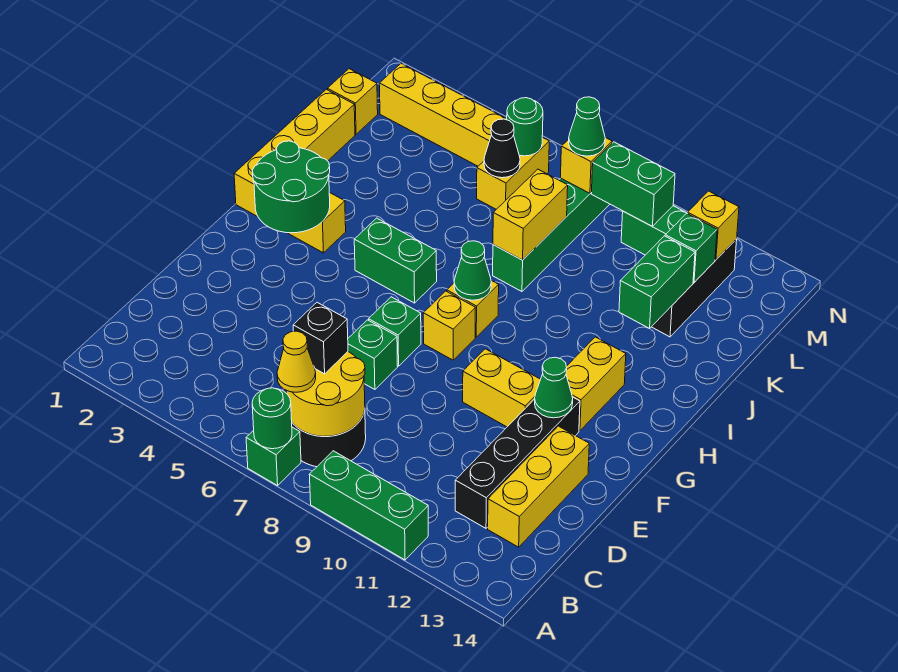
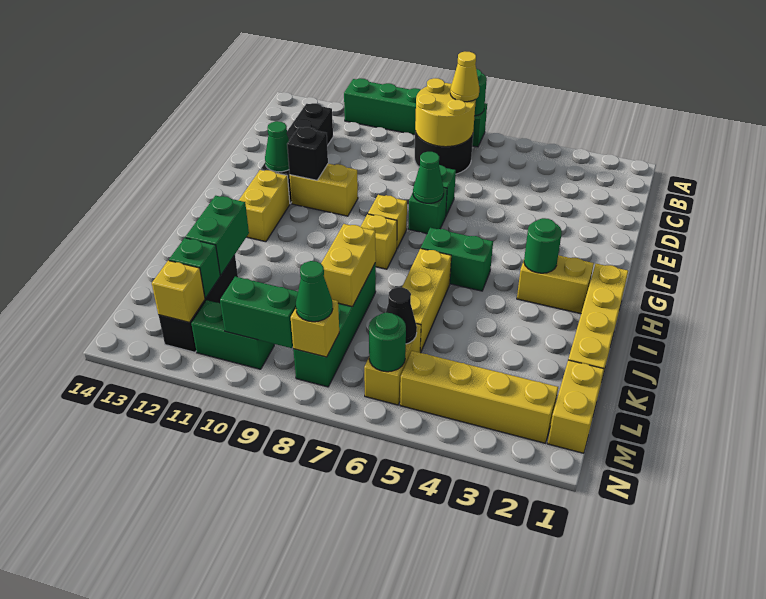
black 1x1 brick [293,302,348,374] -> black 1x1 brick moved to [287,127,328,180]
yellow 1x3 brick [488,426,589,547] -> yellow 1x3 brick moved to [402,248,451,353]
green 2x2 round brick [252,141,330,233] -> green 1x1 round brick [524,218,562,273]
green 1x1 cone [454,241,491,300] -> green 1x1 cone moved to [413,152,444,203]
yellow 1x1 brick [327,69,378,134] -> yellow 1x2 brick [547,360,604,453]

